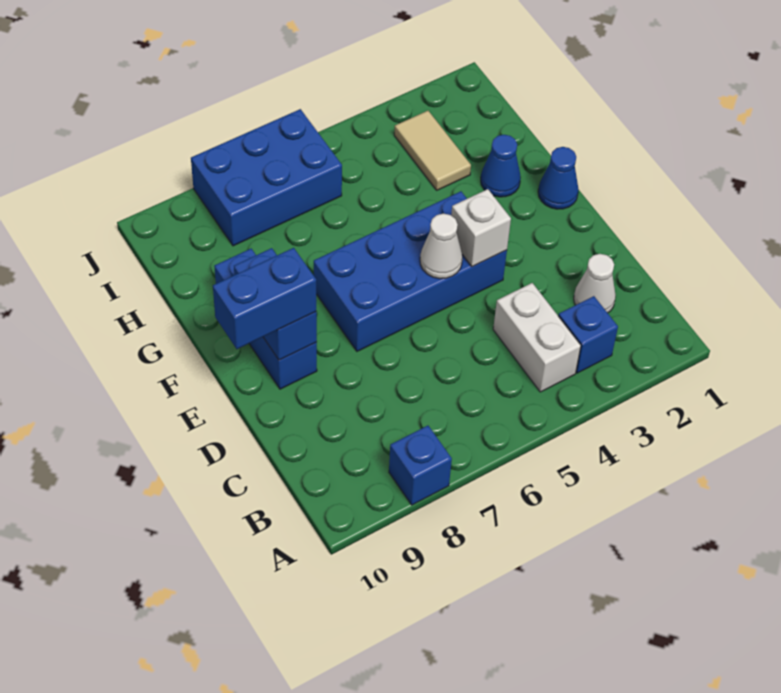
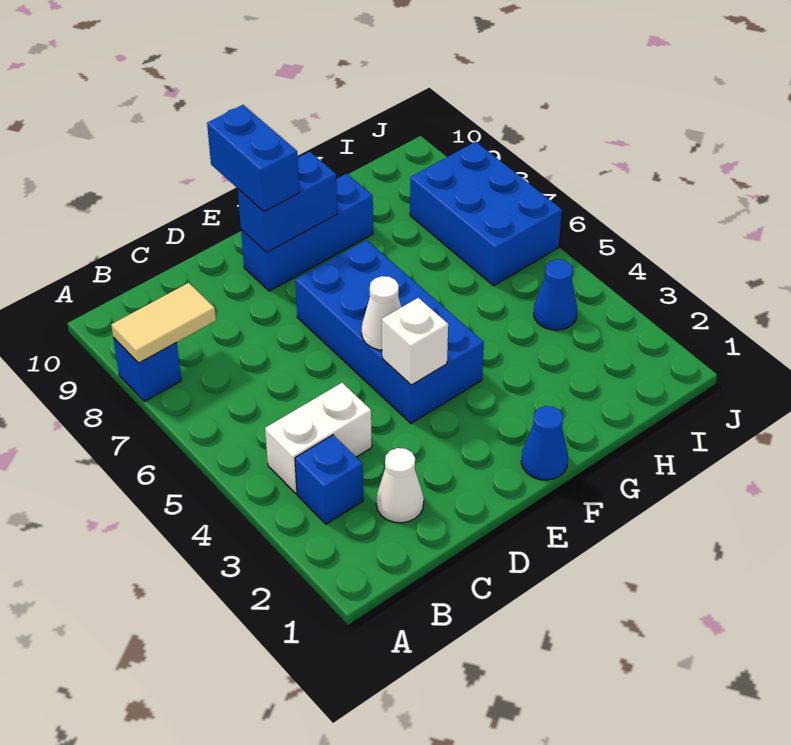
blue 1x1 cone [481,135,521,197] -> blue 1x1 cone moved to [534,259,577,330]
tan 1x2 tile [394,111,471,190] -> tan 1x2 tile moved to [111,283,216,363]

